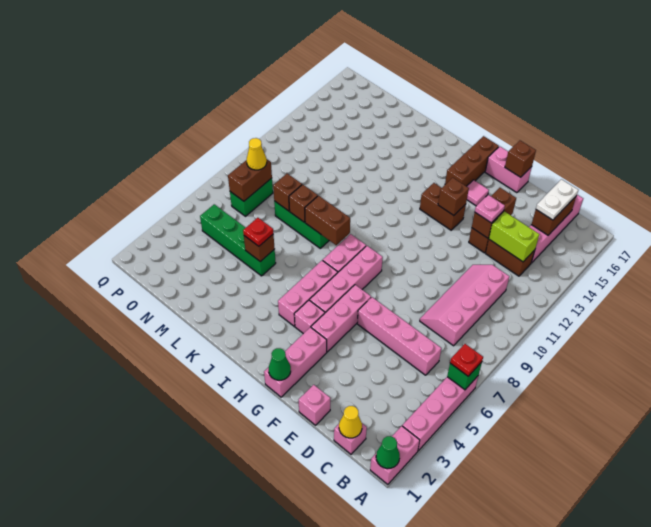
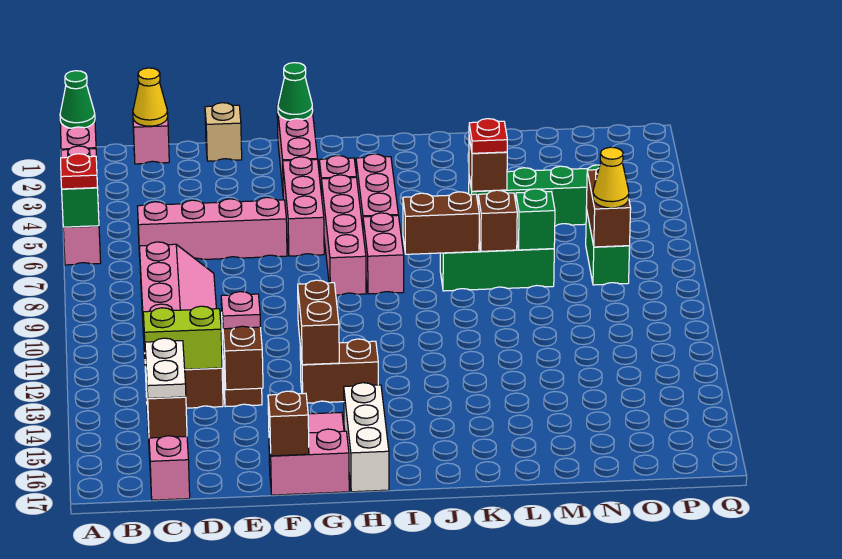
pink 1x1 brick [299,385,330,425] -> tan 1x1 brick [205,103,242,161]
brown 1x1 brick [438,178,469,216] -> brown 1x2 brick [298,280,339,365]
brown 1x3 brick [445,136,499,186] -> white 1x3 brick [344,383,389,492]
brown 1x1 brick [273,174,302,211] -> green 1x1 brick [516,189,555,250]

